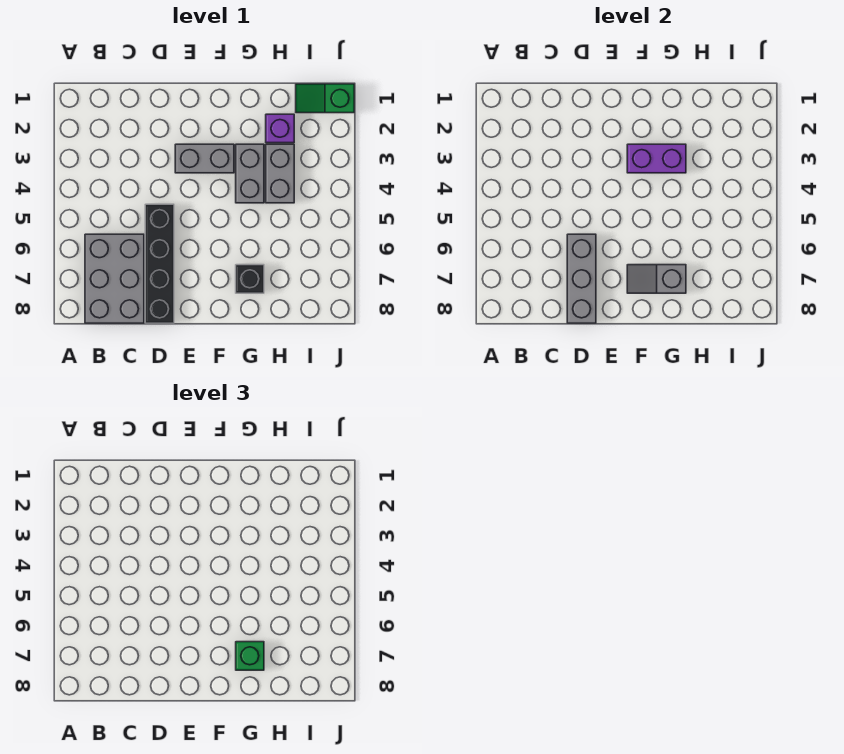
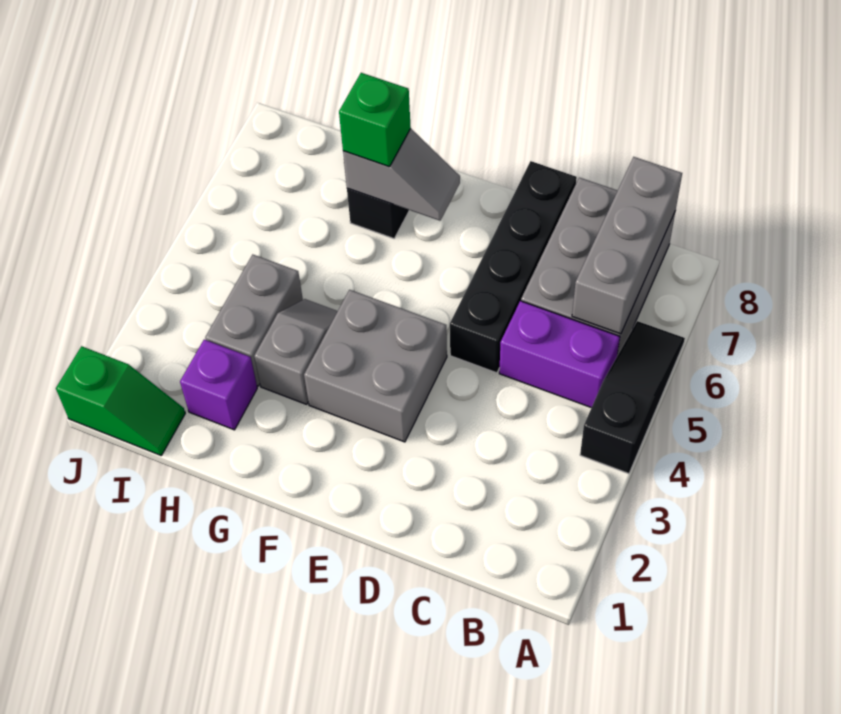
none -> black 1x3 slope [580,321,685,474]
grey 1x3 brick [567,234,596,323] -> grey 1x3 brick moved to [572,157,682,334]
grey 1x2 brick [175,144,234,173] -> grey 2x2 brick [304,290,447,442]
purple 1x2 brick [627,144,686,173] -> purple 1x2 brick moved to [499,301,620,408]
grey 1x2 brick [236,144,264,203] -> grey 1x2 slope [254,299,338,404]

